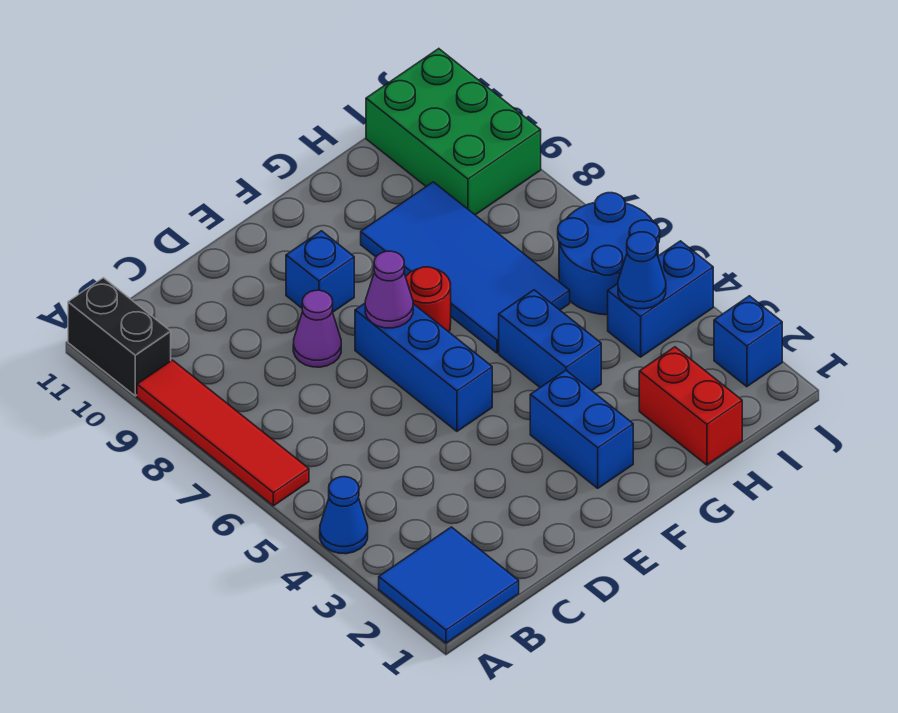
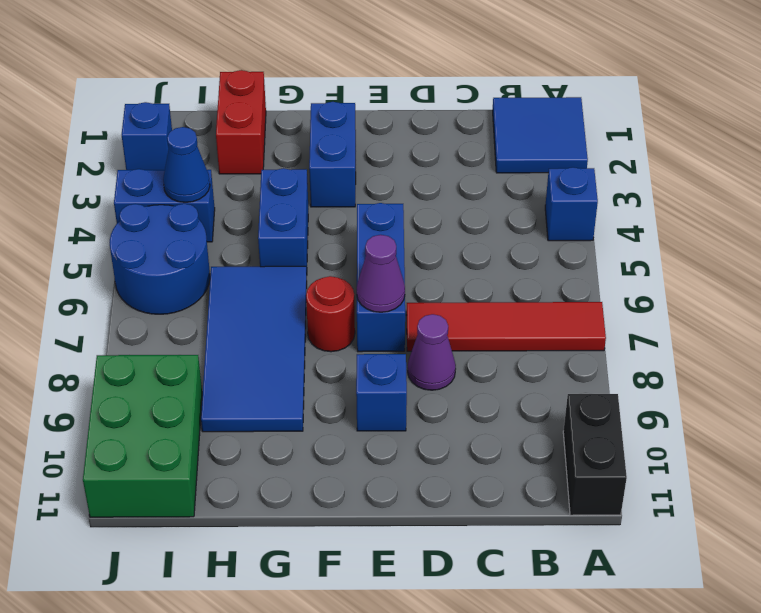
blue 1x1 cone [320,477,368,554] -> blue 1x1 brick [545,167,598,241]
red 1x4 tile [137,360,309,506] -> red 1x4 tile turned to [406,302,606,351]

